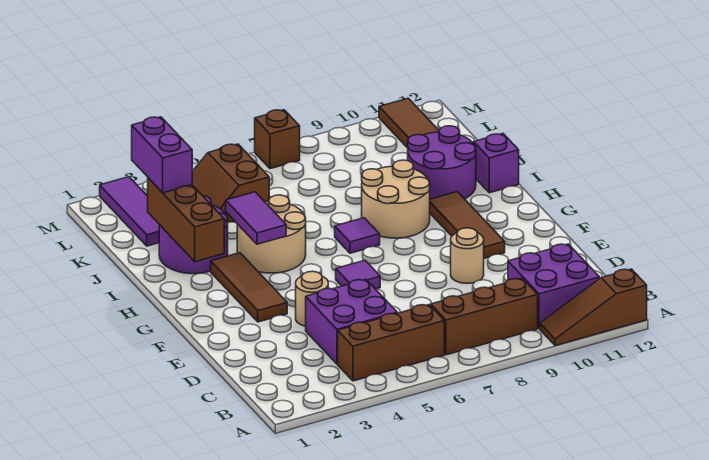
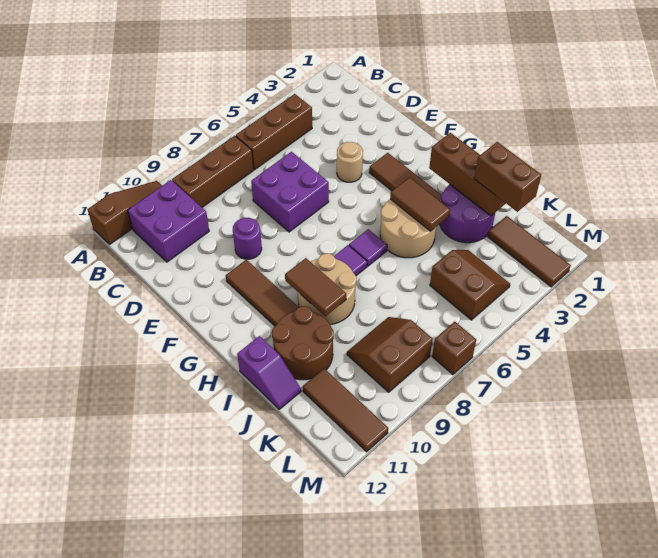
purple 2x2 brick [306,280,397,364] -> purple 2x2 brick moved to [251,152,329,232]
tan 1x1 round brick [451,228,484,283] -> purple 1x1 round brick [233,218,262,259]
purple 1x1 tile [336,260,380,289] -> purple 1x1 tile moved to [349,229,387,266]
purple 1x2 tile [226,192,286,244] -> brown 1x2 tile [390,177,450,231]
none -> brown 1x2 tile [285,258,346,316]
purple 2x2 round brick [408,126,476,199] -> brown 2x2 round brick [272,306,334,380]
purple 1x2 brick [132,117,192,193] -> brown 1x2 brick [474,142,541,212]
purple 1x3 tile [100,177,159,246] -> brown 1x3 tile [488,216,571,287]
none -> brown 2x2 slope [347,317,433,392]

